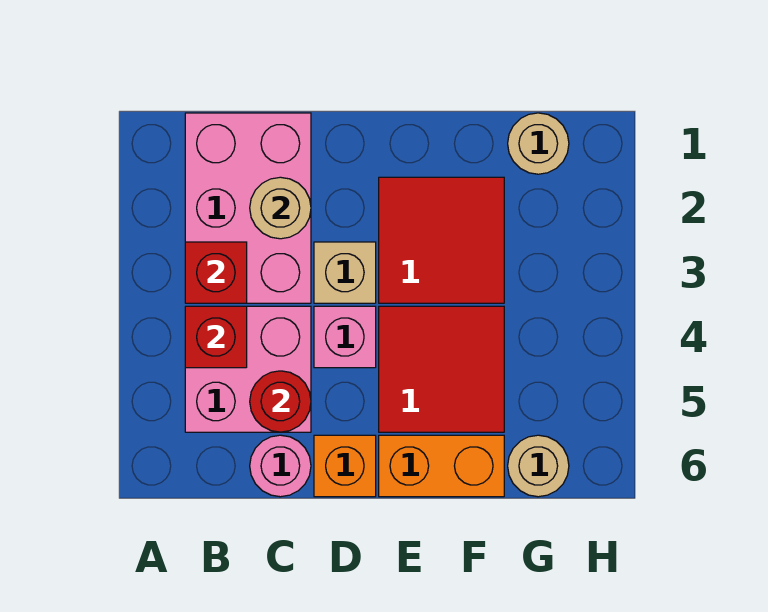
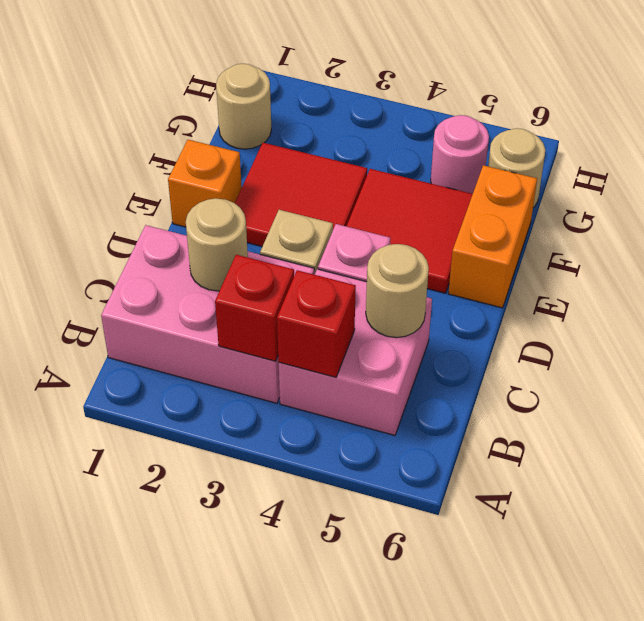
red 1x1 round brick [250,371,311,432] -> tan 1x1 round brick [366,244,429,338]
pink 1x1 round brick [250,435,311,497] -> pink 1x1 round brick moved to [431,115,489,194]
orange 1x1 brick [314,435,376,497] -> orange 1x1 brick moved to [168,140,242,227]

